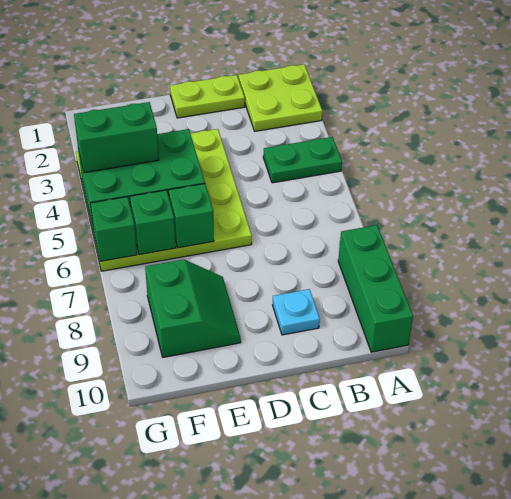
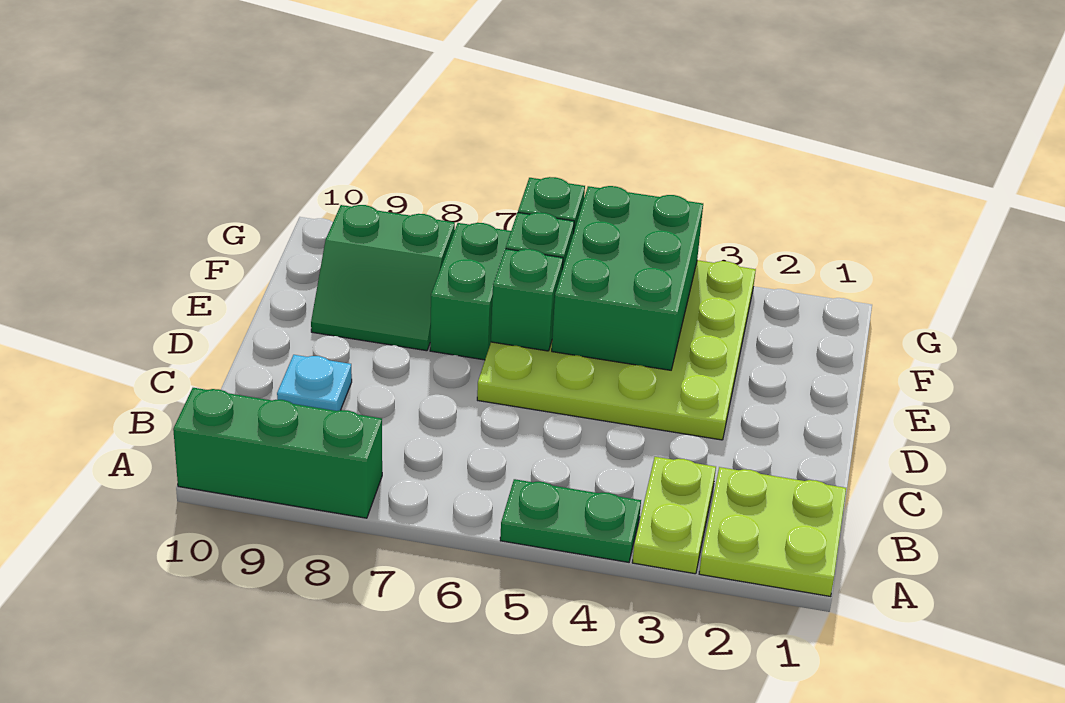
green 1x2 plate [263,137,342,183] -> green 1x2 plate turned to [500,479,641,562]
lime 1x2 plate [170,75,245,118] -> lime 1x2 plate moved to [632,457,716,574]
green 1x2 brick [74,102,159,173] -> green 1x2 brick moved to [430,223,511,360]

